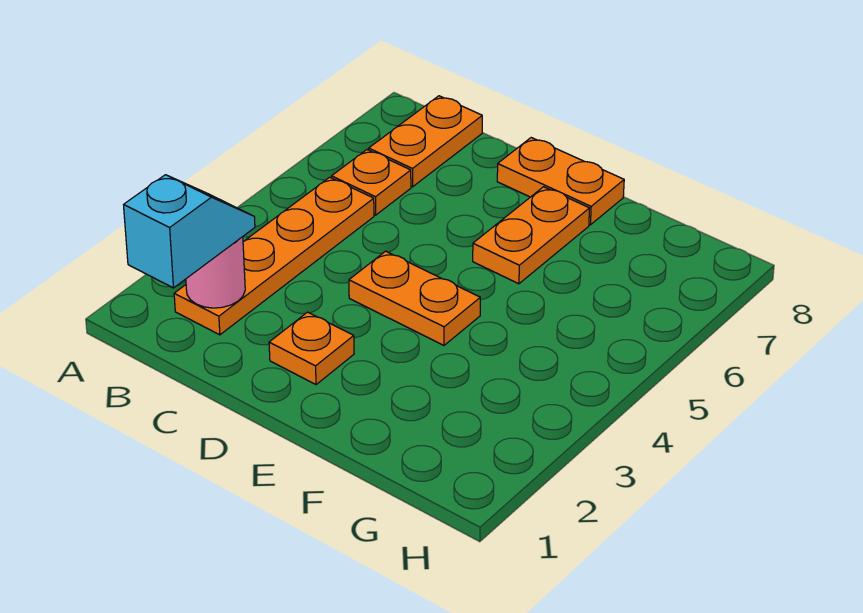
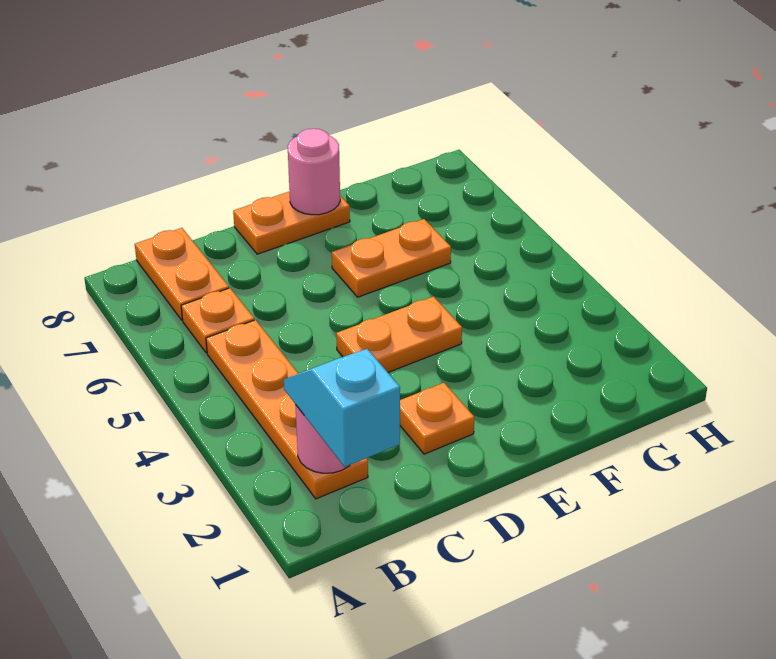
orange 1x2 plate [473,187,589,284] -> orange 1x2 plate turned to [332,219,451,297]
none -> pink 1x1 round brick [288,129,340,215]

